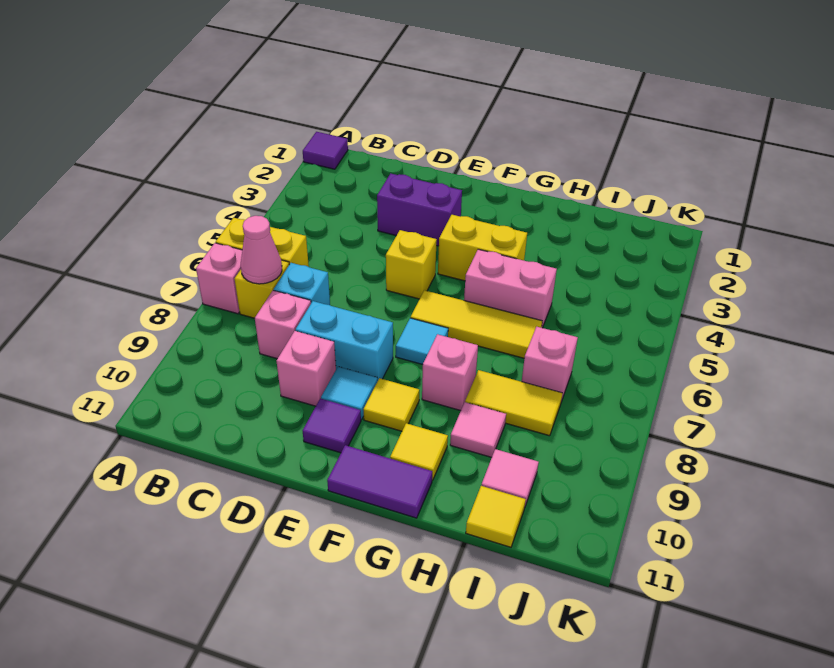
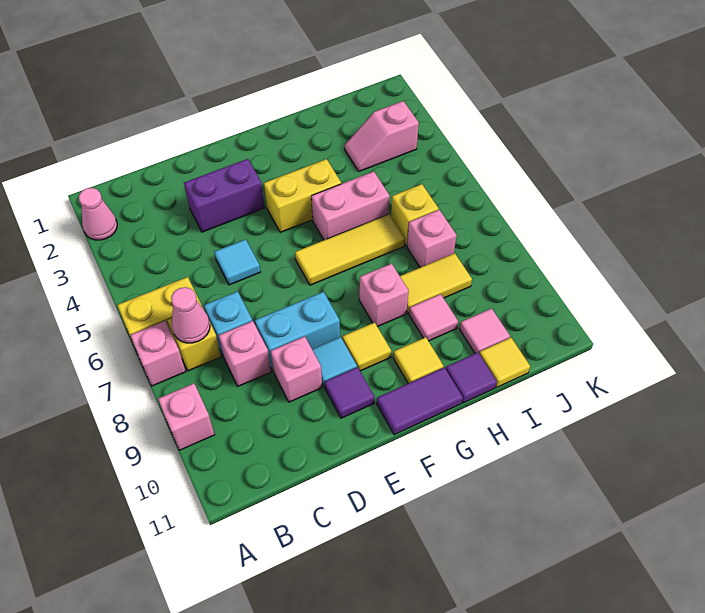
purple 1x1 tile [303,132,348,169] -> purple 1x1 tile moved to [446,352,497,403]
none -> pink 1x1 cone [79,188,117,240]
none -> pink 1x1 brick [158,383,215,450]
yellow 1x1 brick [386,230,437,299] -> yellow 1x1 brick moved to [391,184,439,246]
cyan 1x1 tile [396,318,448,365] -> cyan 1x1 tile moved to [214,239,260,285]
none -> pink 1x2 slope [345,101,419,171]

